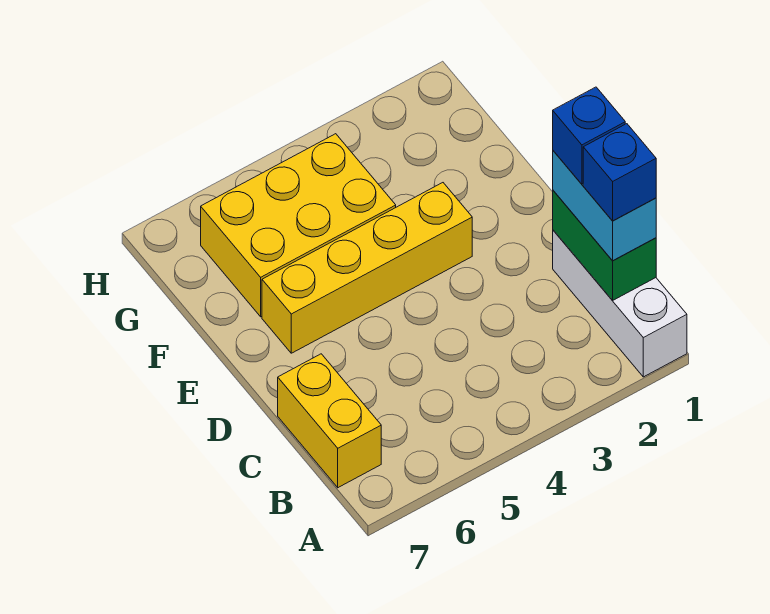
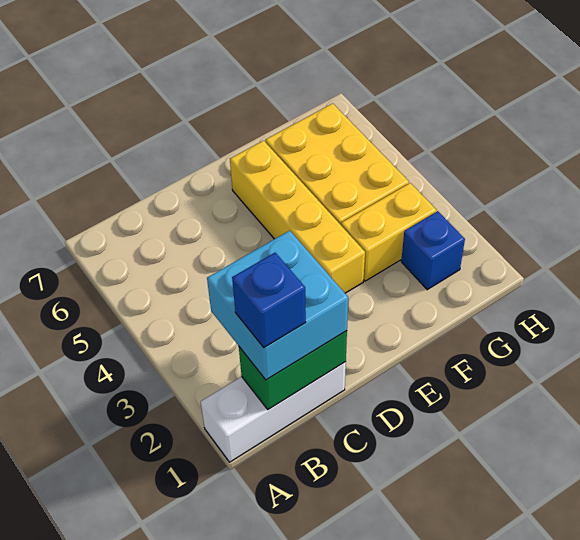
cyan 1x2 brick [553,151,656,261] -> cyan 2x2 brick [207,231,348,380]
yellow 1x2 brick [278,354,381,488] -> yellow 1x2 brick moved to [341,183,436,281]
blue 1x1 brick [553,87,625,184] -> blue 1x1 brick moved to [401,211,465,290]

